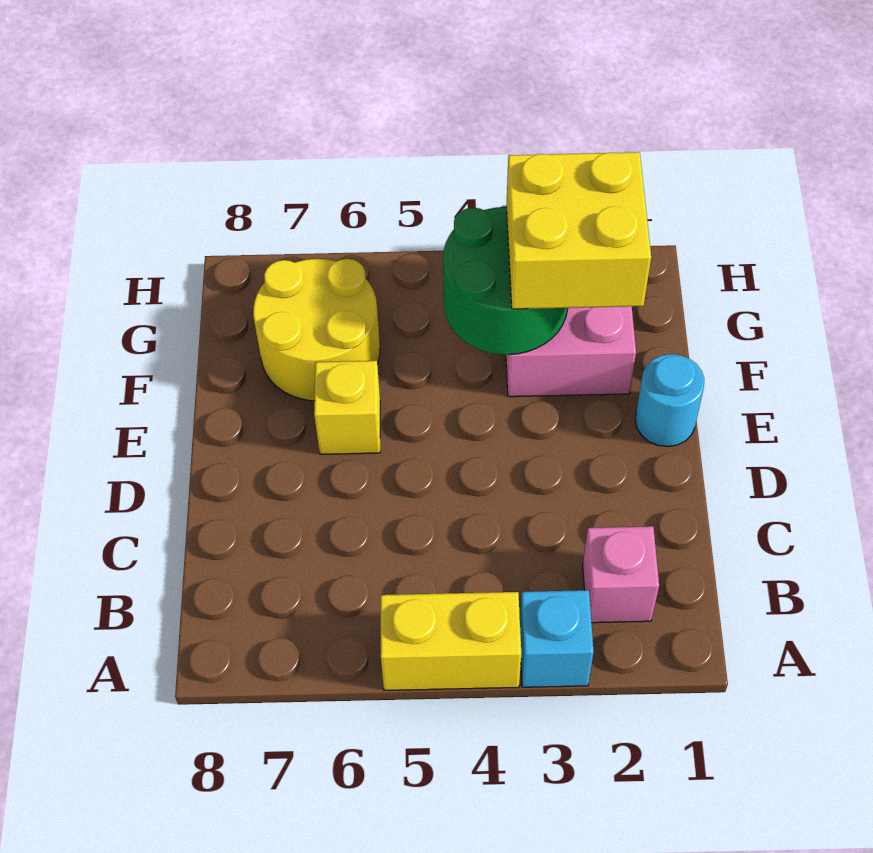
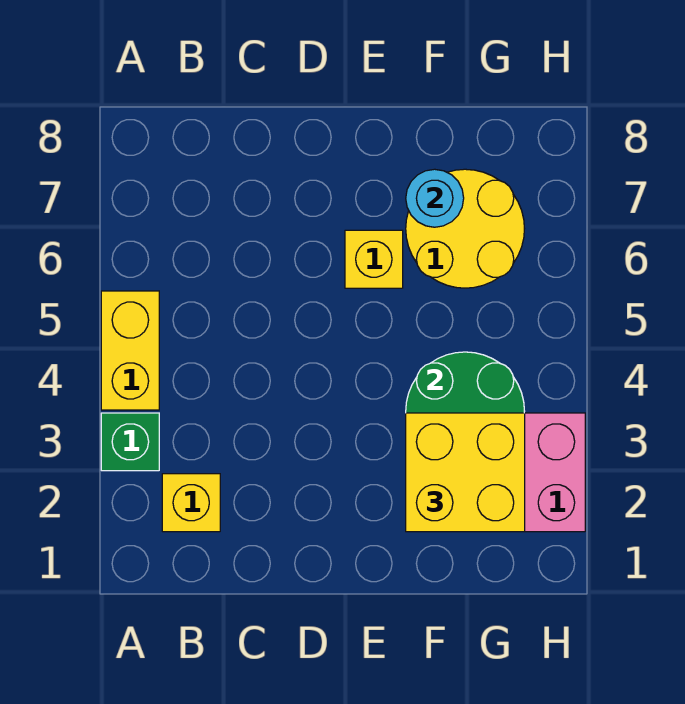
cyan 1x1 brick [520,590,594,687] -> green 1x1 brick [101,413,159,471]
pink 1x1 brick [583,526,659,623] -> yellow 1x1 brick [162,474,220,532]
cyan 1x1 round brick [635,354,704,447] -> cyan 1x1 round brick moved to [406,169,464,227]

